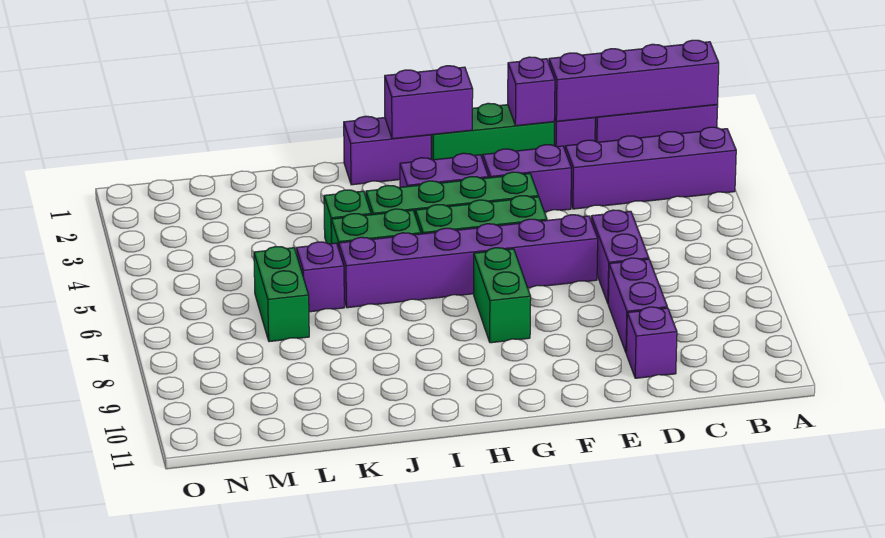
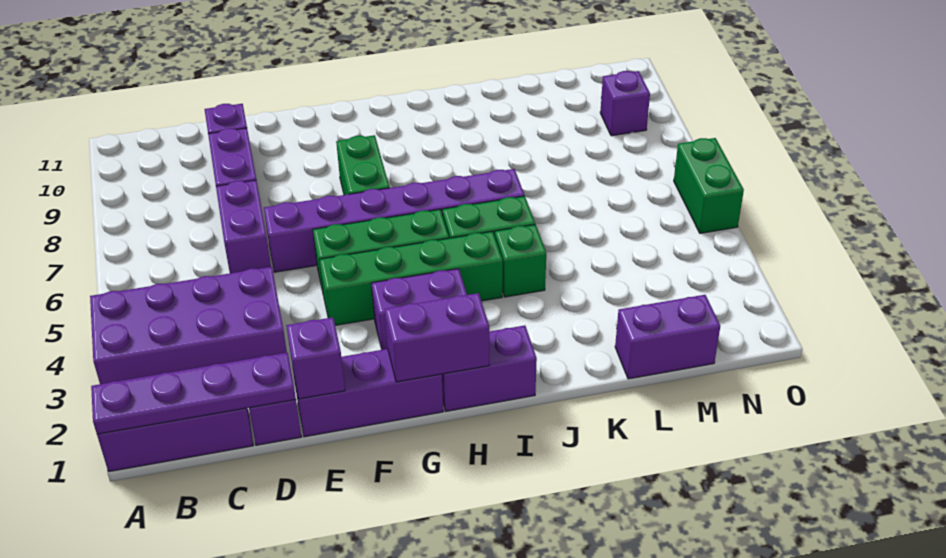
purple 1x4 brick [549,40,719,121] -> purple 1x4 plate [91,353,296,434]
purple 1x4 brick [565,127,736,209] -> purple 2x4 brick [90,267,287,384]
green 1x3 brick [431,103,554,160] -> purple 1x3 brick [293,349,443,437]
purple 1x2 brick [483,145,571,212] -> purple 1x2 brick moved to [615,295,720,379]
purple 1x1 brick [296,242,344,312] -> purple 1x1 brick moved to [600,71,650,136]
green 1x2 brick [254,247,309,342] -> green 1x2 brick moved to [674,138,744,233]

